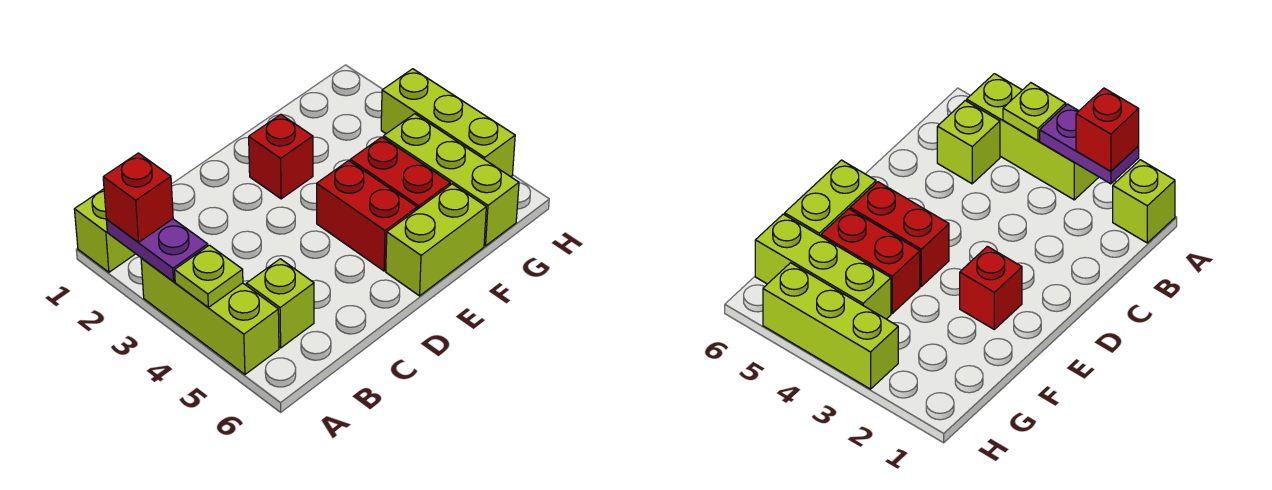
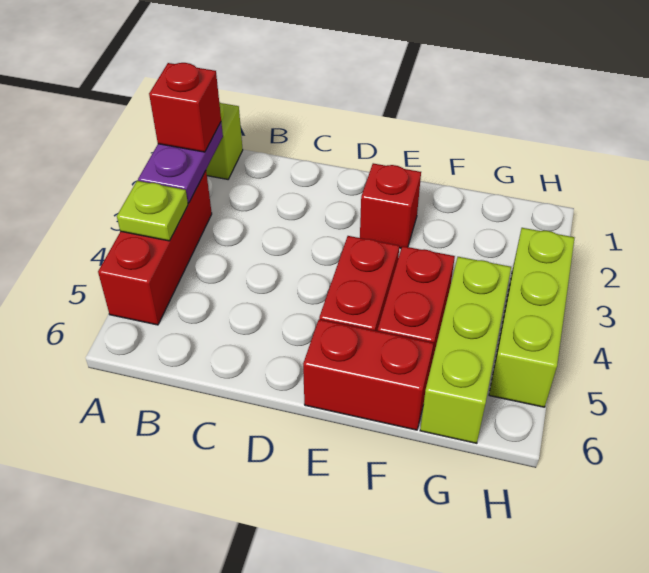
lime 1x3 brick [141,258,279,374] -> red 1x3 brick [98,171,212,325]
lime 1x1 brick [246,259,314,348] -> none
lime 1x2 brick [386,184,486,296] -> red 1x2 brick [303,319,434,430]

